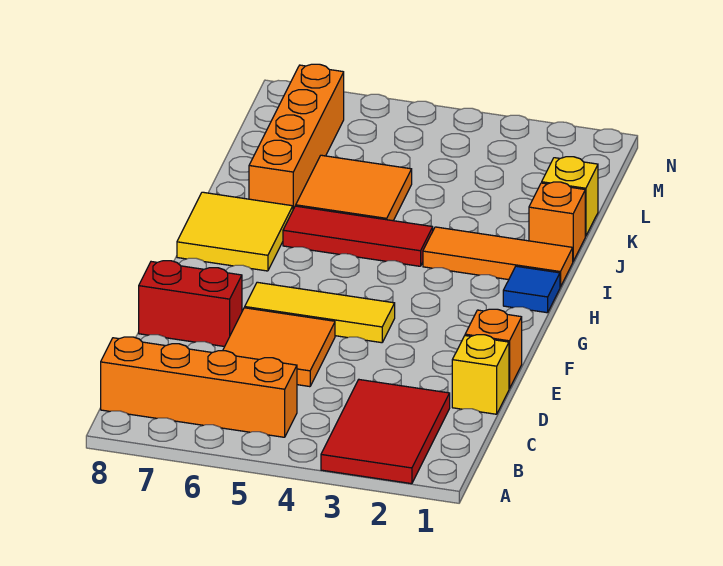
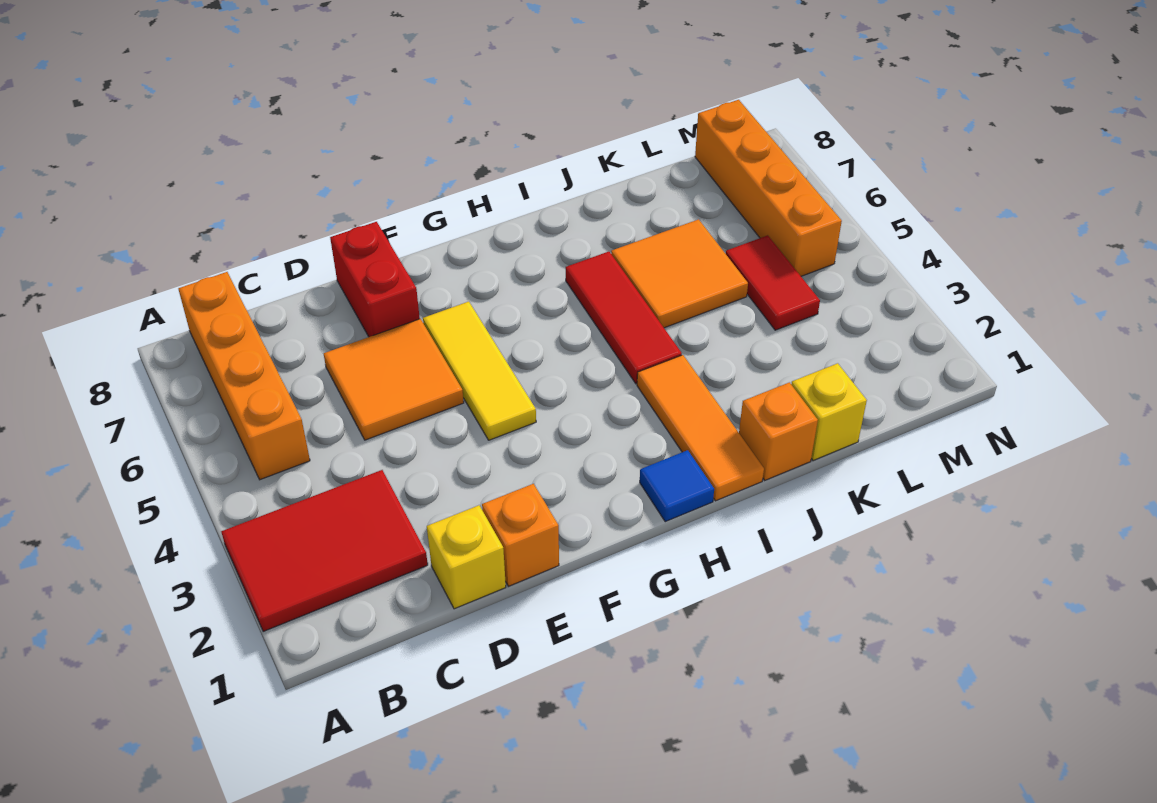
yellow 2x2 tile [177,192,293,271] -> none
orange 1x4 brick [249,64,344,209] -> orange 1x4 brick turned to [695,100,842,276]
none -> red 1x2 tile [726,235,820,330]

